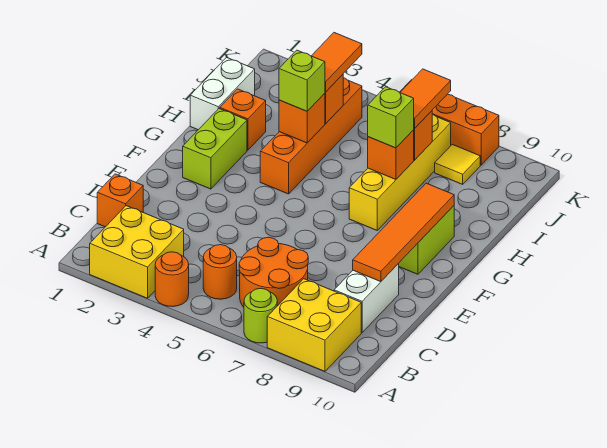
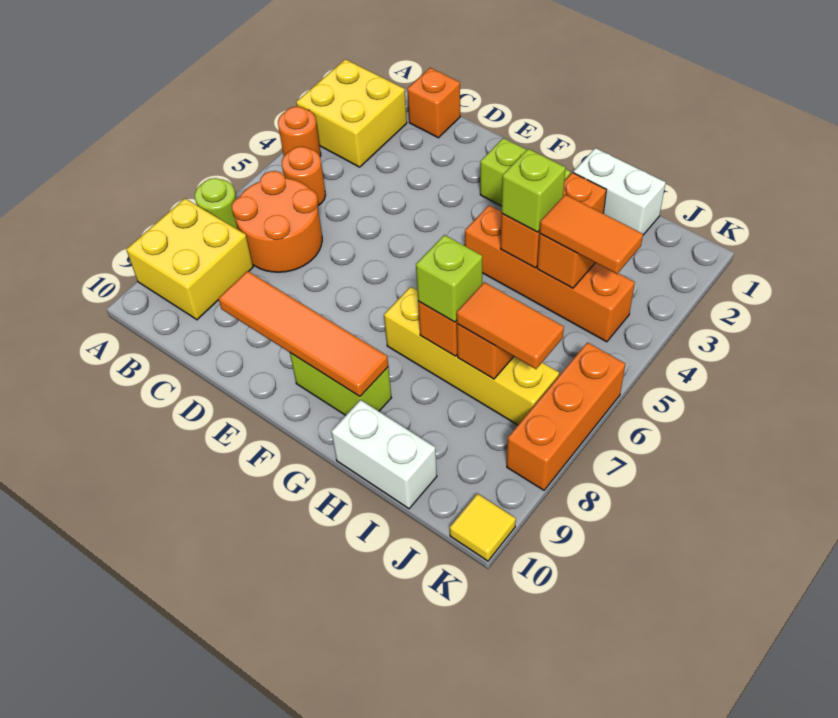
white 1x2 brick [334,264,399,332] -> white 1x2 brick moved to [331,400,437,509]
yellow 1x1 tile [435,144,480,184] -> yellow 1x1 tile moved to [450,494,516,561]

